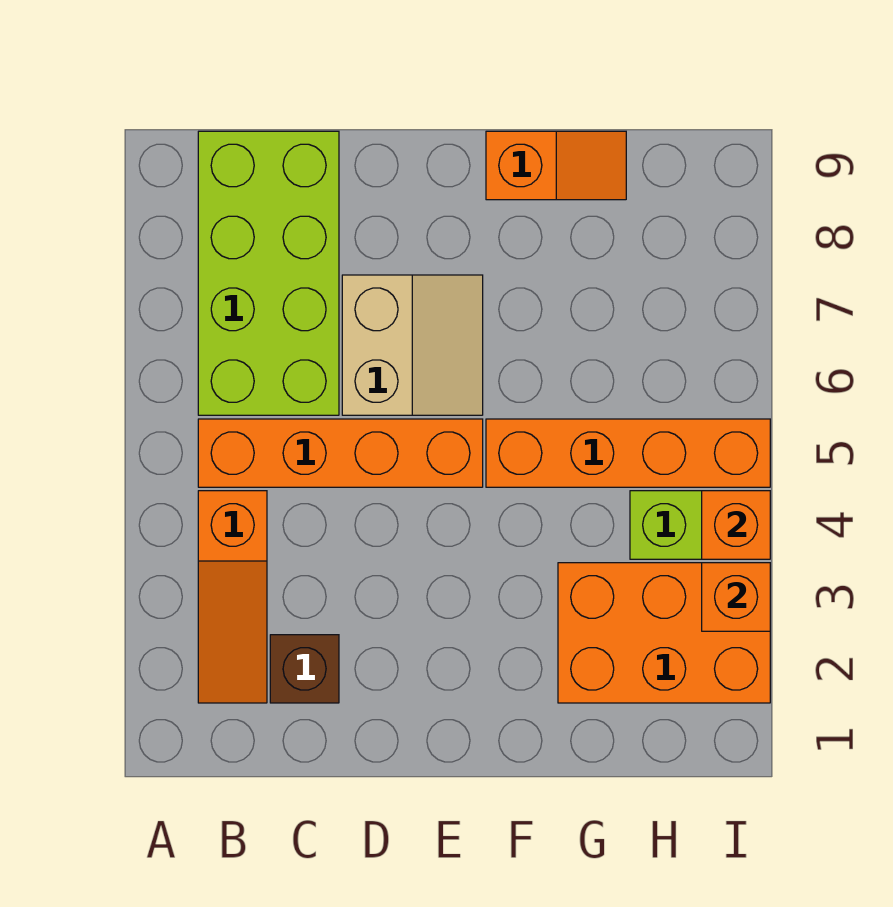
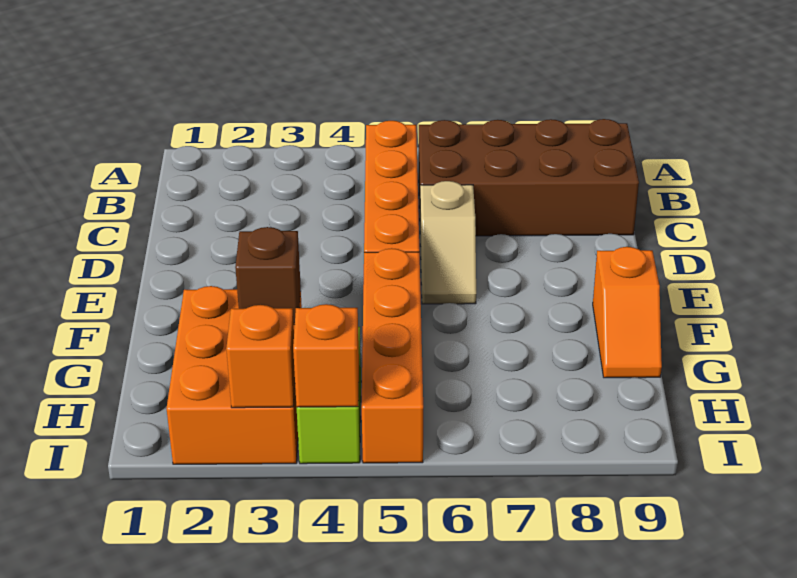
orange 1x3 slope [198,491,267,703] -> none
lime 2x4 brick [198,131,339,415] -> brown 2x4 brick [419,119,639,236]
brown 1x1 brick [270,635,339,703] -> brown 1x1 brick moved to [235,227,301,325]
tan 2x2 slope [342,275,483,415] -> tan 1x2 slope [420,181,476,304]

